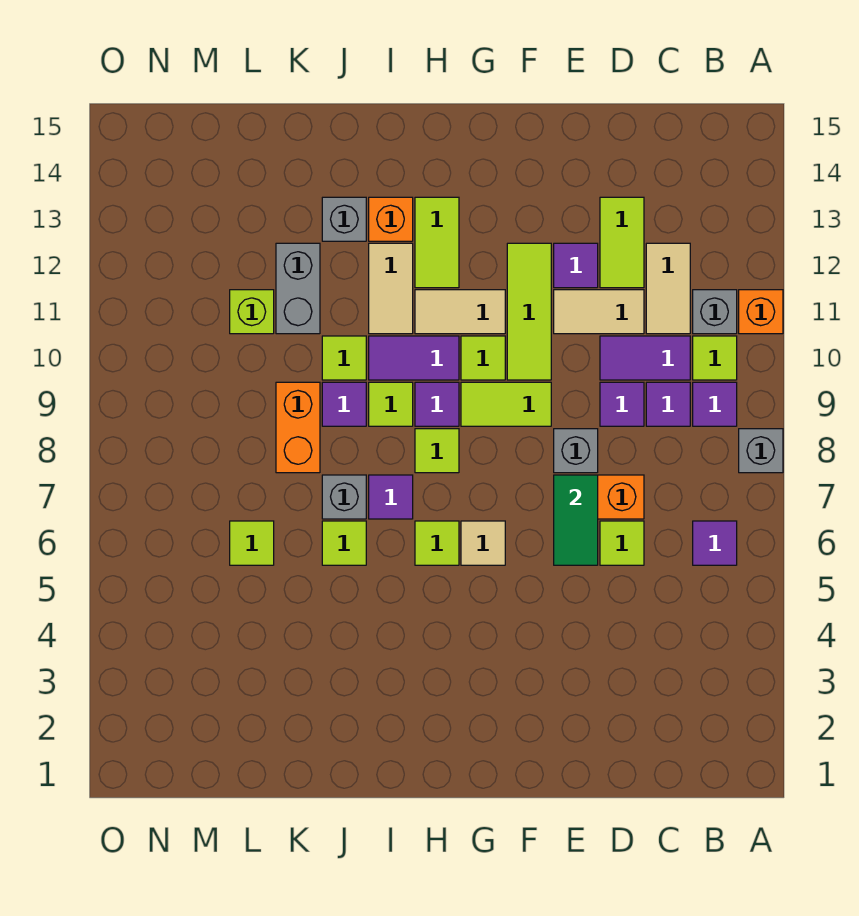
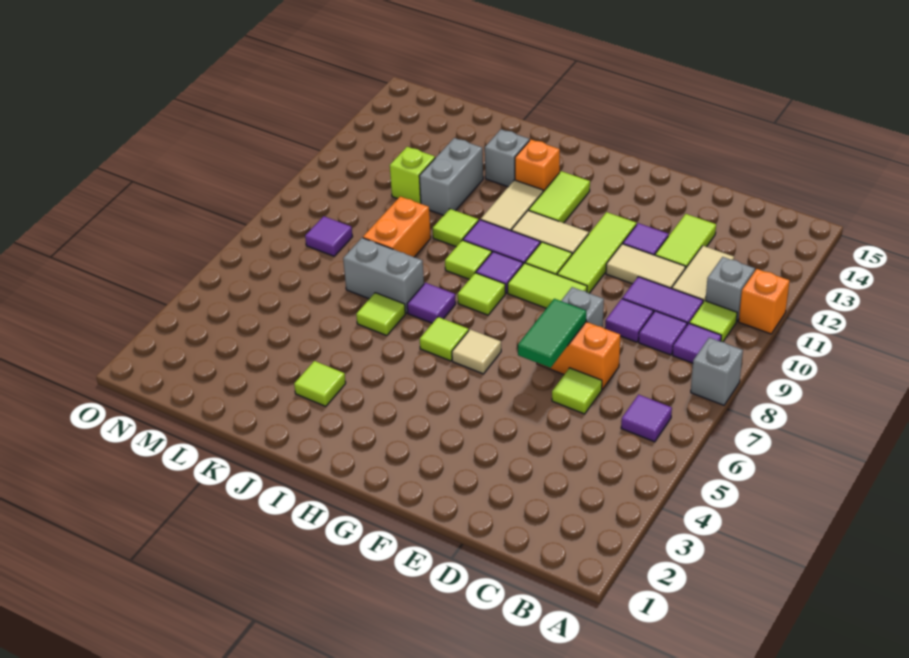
grey 1x1 brick [322,475,366,519] -> grey 1x2 brick [343,238,424,313]
purple 1x1 tile [322,382,366,426] -> purple 1x1 tile moved to [305,216,353,256]
lime 1x1 tile [230,521,274,565] -> lime 1x1 tile moved to [294,361,346,406]

